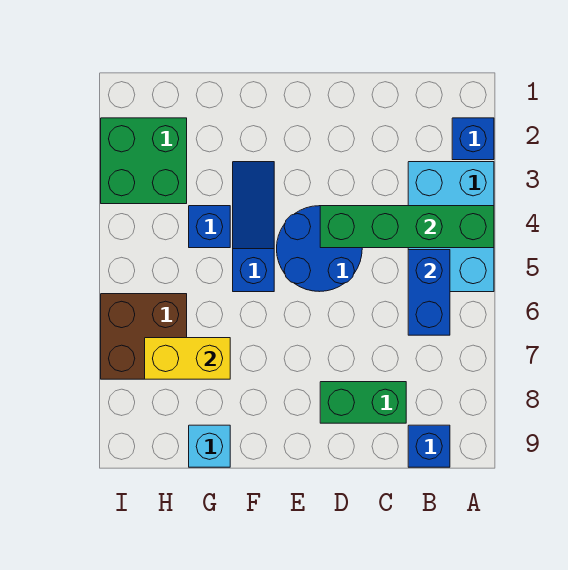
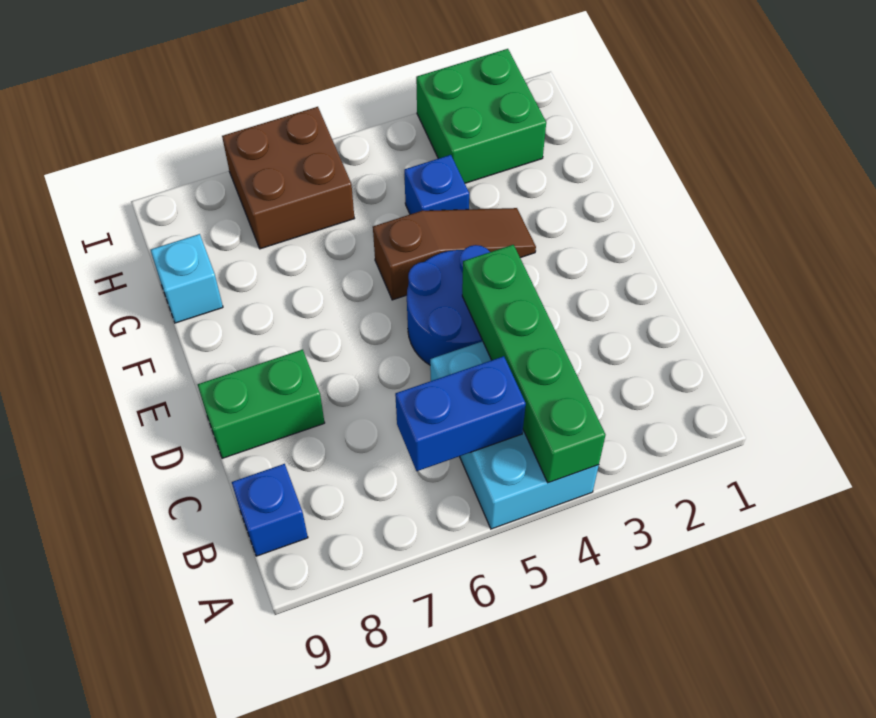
blue 1x1 brick [452,118,494,160] -> none
cyan 2x3 brick [408,162,494,292] -> cyan 2x3 brick turned to [430,341,599,529]
green 1x2 brick [320,382,406,423] -> green 1x2 brick turned to [198,350,325,458]
blue 1x3 slope [233,162,274,292] -> brown 1x3 slope [373,208,536,300]
yellow 1x2 brick [145,338,230,379] -> none

